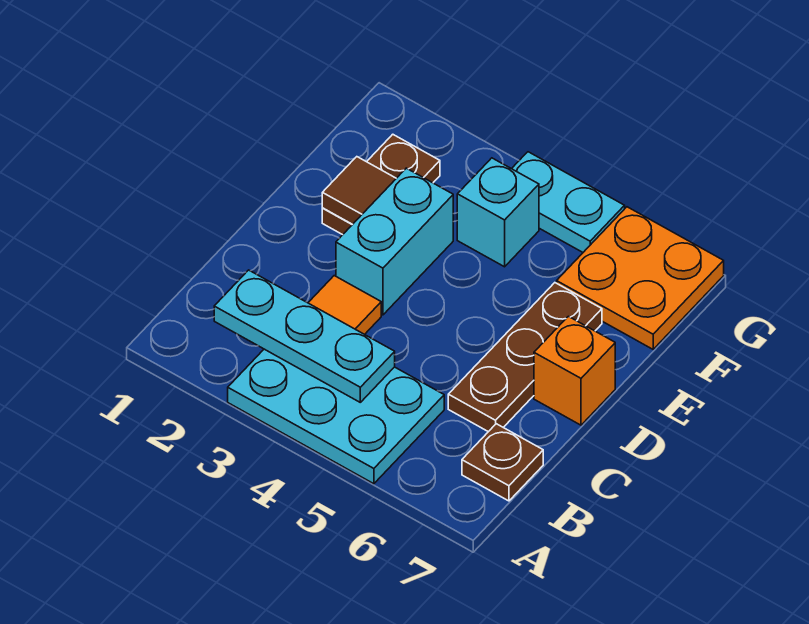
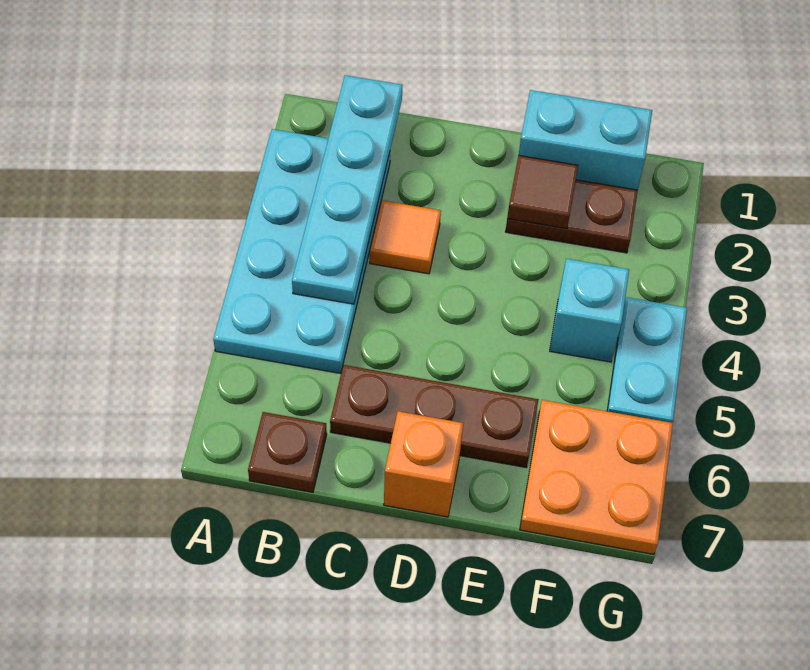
cyan 2x3 plate [228,349,444,484] -> cyan 2x4 plate [213,129,390,374]
cyan 1x3 plate [214,270,395,402] -> cyan 1x4 plate [292,75,403,304]
cyan 1x2 brick [336,168,453,315] -> cyan 1x2 brick moved to [519,90,652,190]

